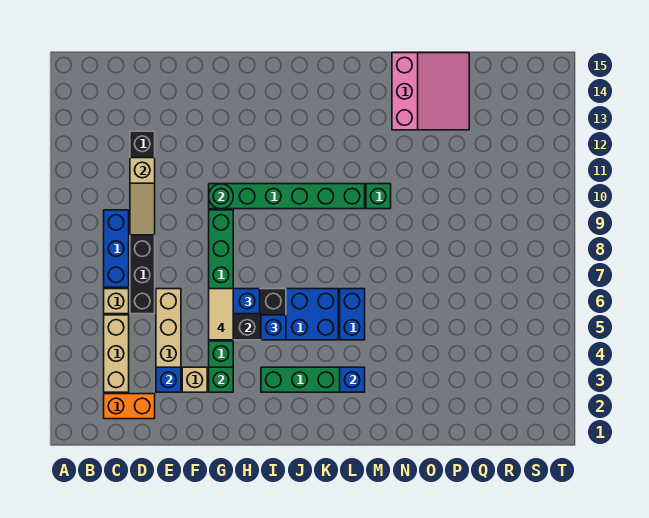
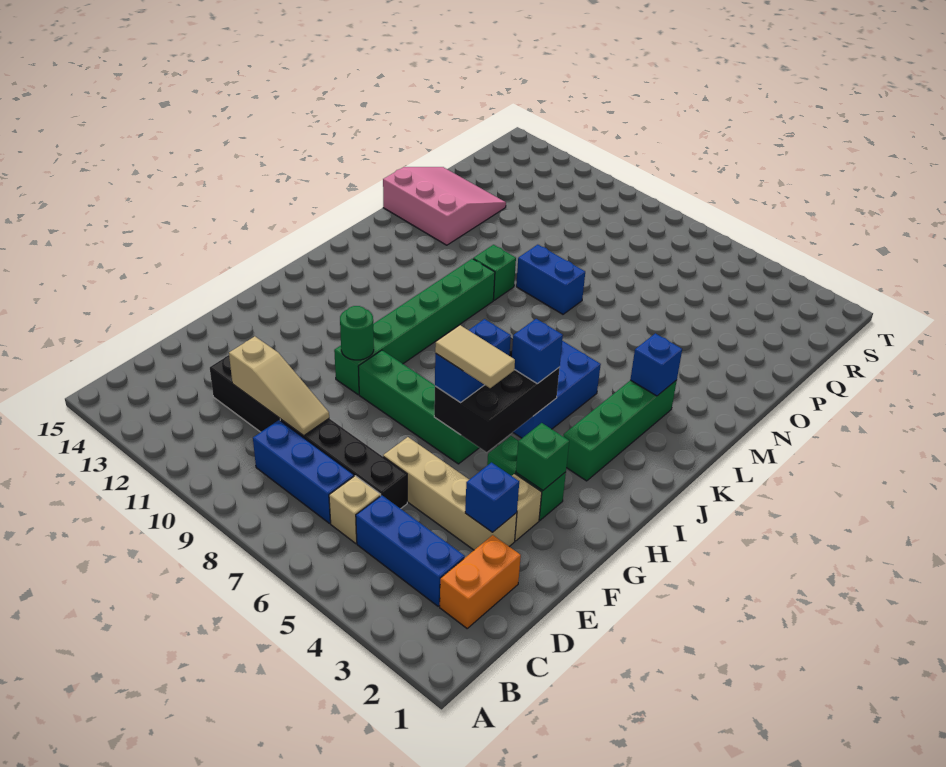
tan 1x3 brick [104,315,129,392] -> blue 1x3 brick [356,495,465,606]
blue 1x2 brick [340,289,365,340] -> blue 1x2 brick moved to [516,245,585,314]

